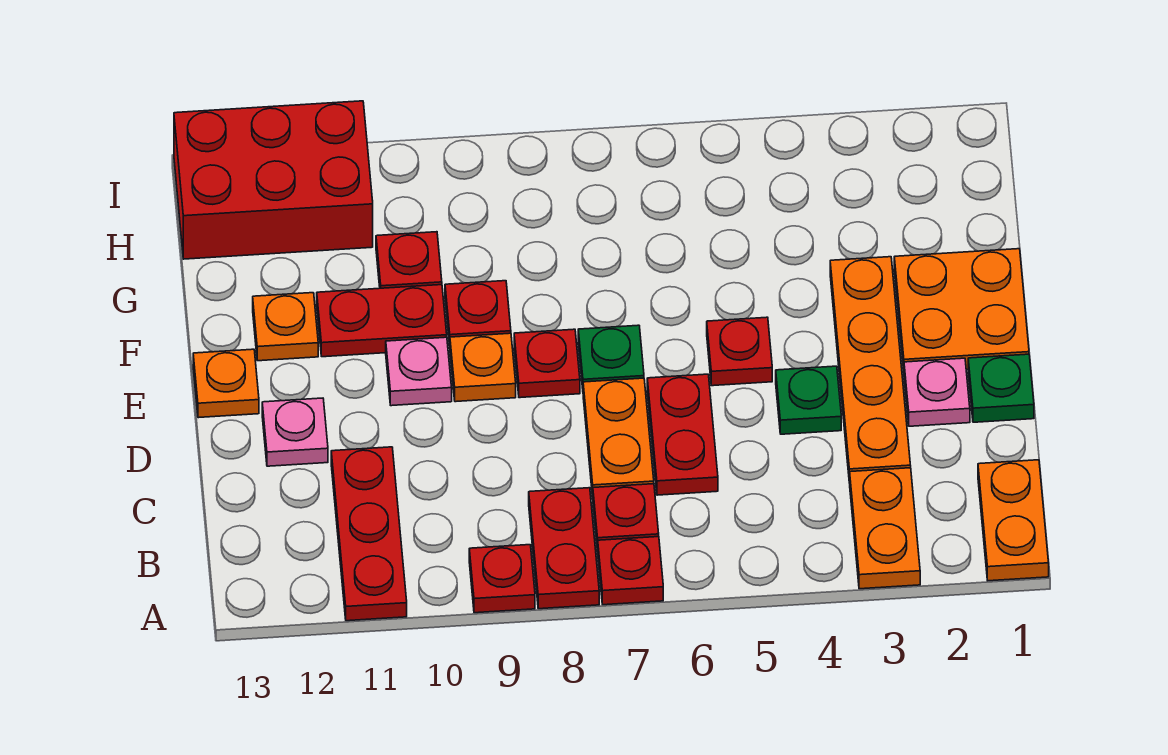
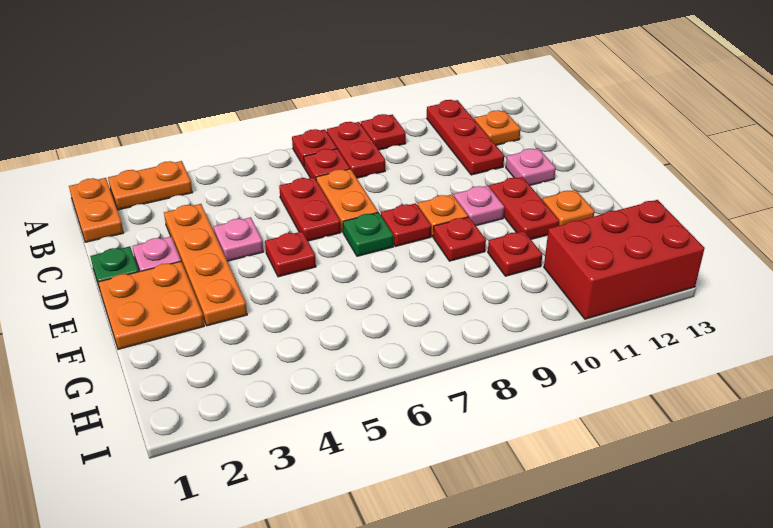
orange 1x2 plate [850,468,920,589] -> orange 1x2 plate turned to [108,161,193,210]
green 1x1 plate [776,366,841,434] -> pink 1x1 plate [214,217,263,261]
orange 1x1 plate [193,349,259,418] -> orange 1x1 plate moved to [474,110,521,145]
red 1x2 plate [317,285,447,357] -> red 1x2 plate turned to [489,177,559,239]

